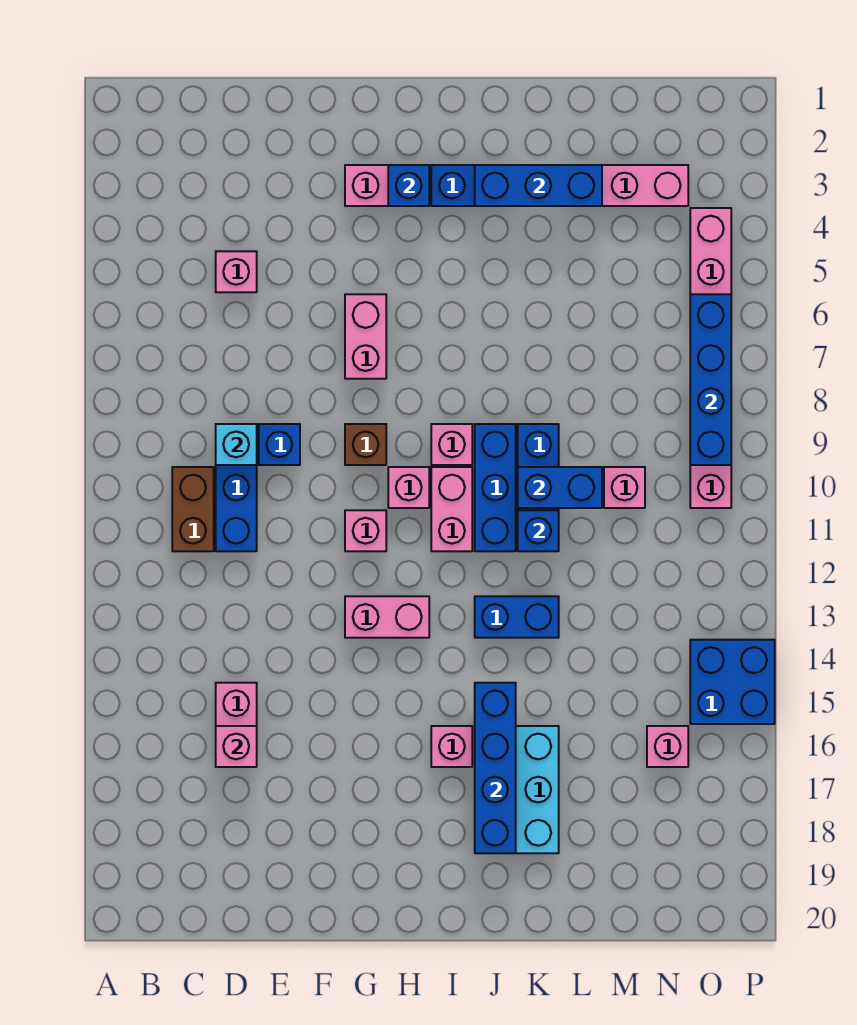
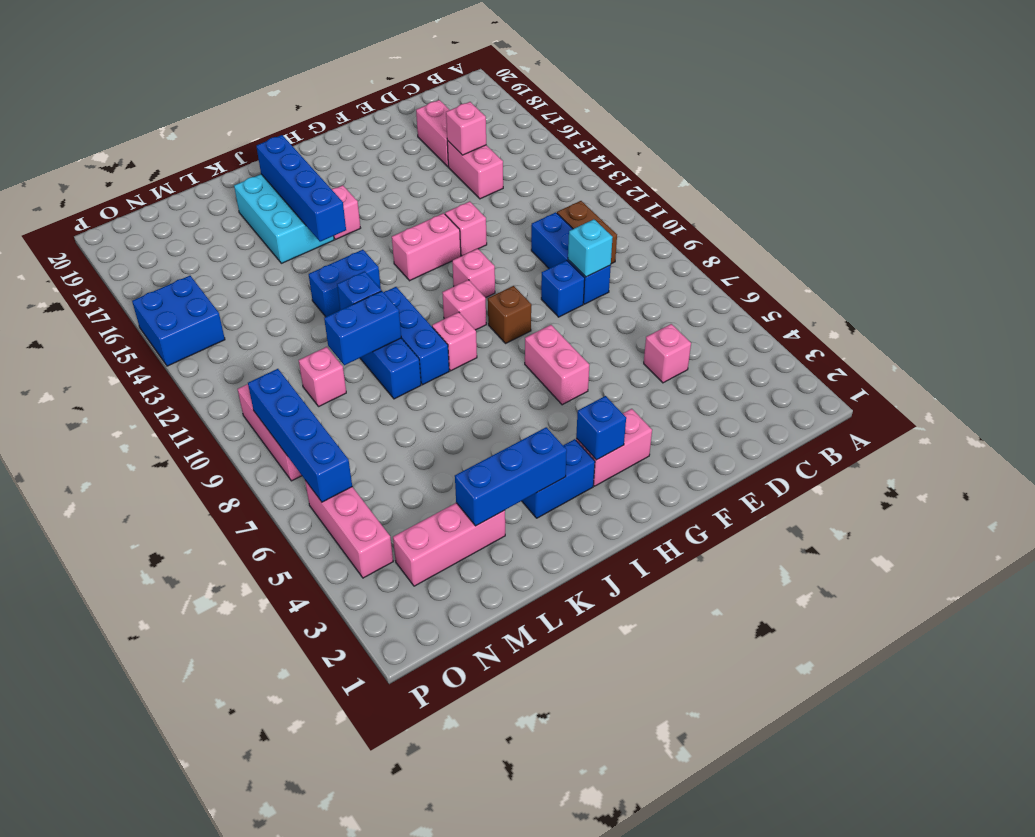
pink 1x2 brick [431,467,472,551] -> pink 1x2 brick moved to [416,100,449,167]
pink 1x1 brick [647,726,688,767] -> pink 1x1 brick moved to [445,201,487,256]

